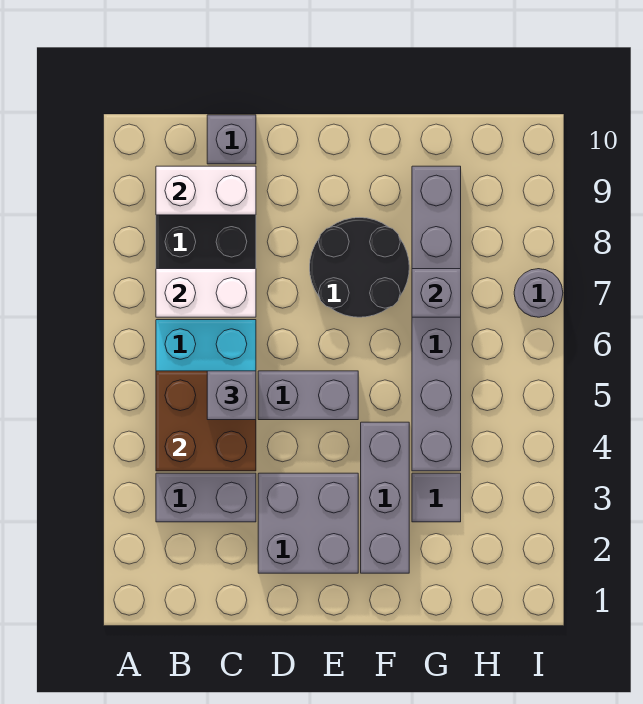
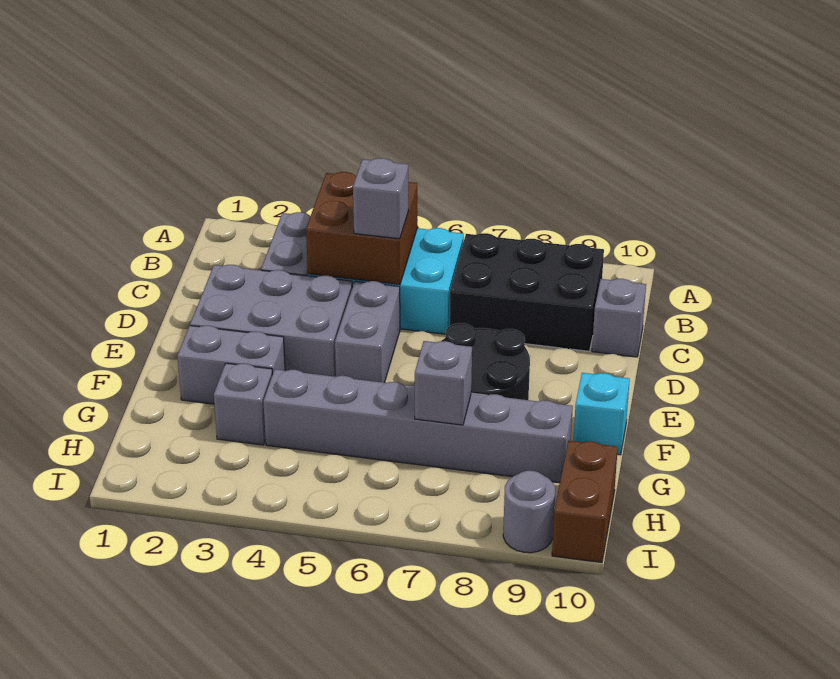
white 1x2 brick [156,269,256,317] -> none
white 1x2 brick [156,166,256,215] -> none
grey 2x2 brick [258,473,358,573] -> grey 2x3 brick [190,265,352,377]
grey 1x3 brick [361,422,409,573] -> grey 1x2 brick [177,326,285,404]
none -> cyan 1x1 brick [573,373,630,455]
grey 1x1 tile [412,473,461,522] -> grey 1x1 brick [214,363,272,445]
none -> brown 1x2 brick [552,441,618,563]
grey 1x1 round brick [514,269,563,317] -> grey 1x1 round brick moved to [503,471,555,553]

